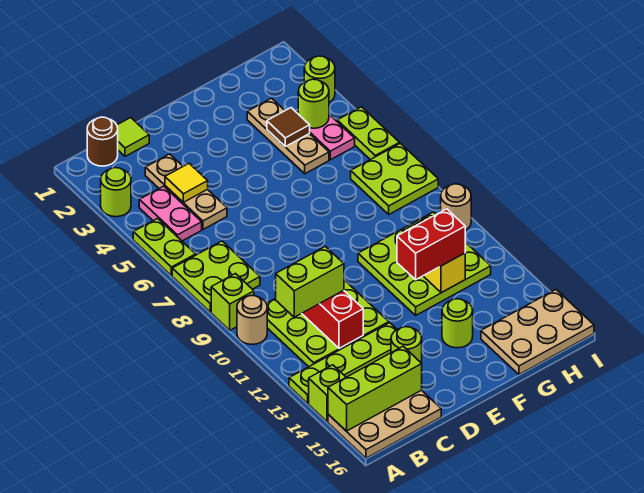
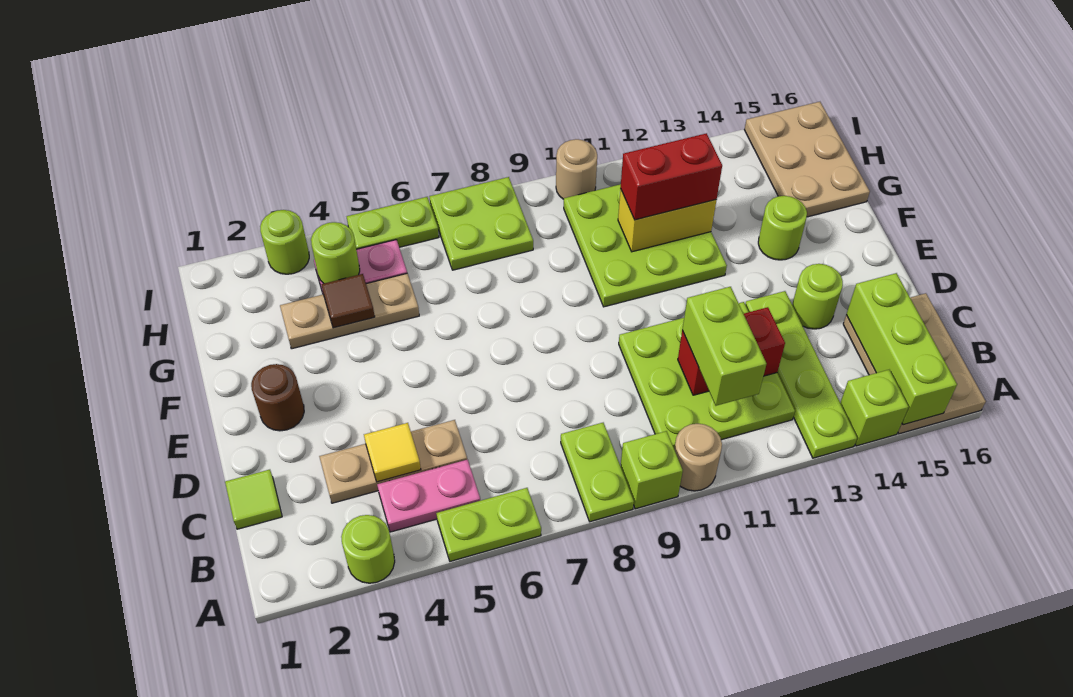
lime 2x2 plate [172,241,260,312] -> lime 1x2 plate [561,423,634,522]
brown 1x1 round brick [87,117,118,166] -> brown 1x1 round brick moved to [251,364,304,431]
red 1x2 brick [397,209,465,280] -> red 1x2 brick turned to [621,133,722,220]

